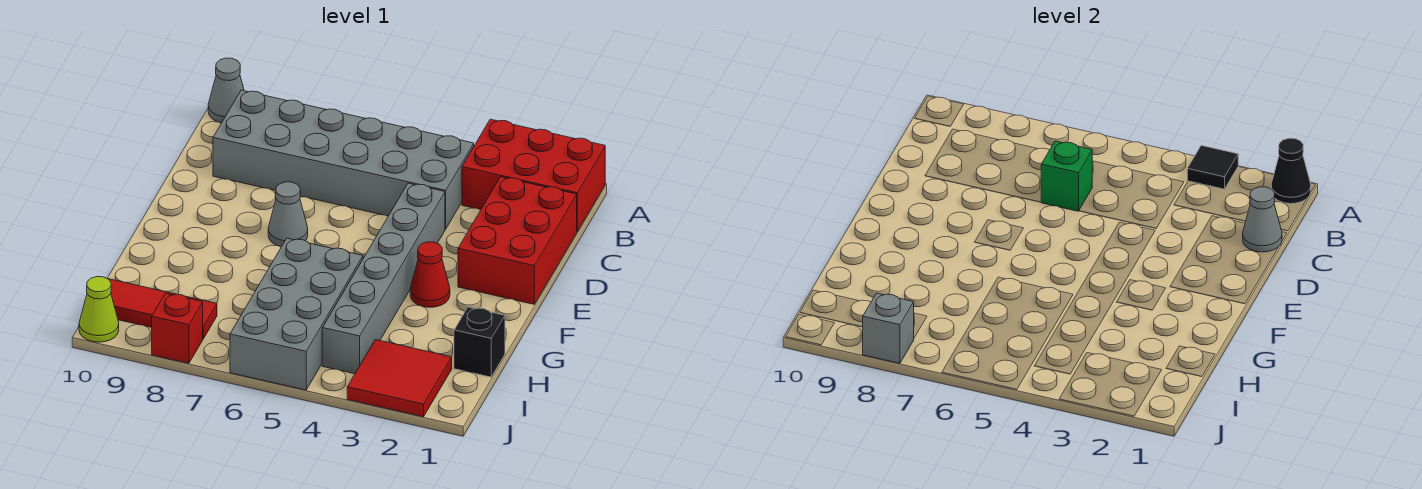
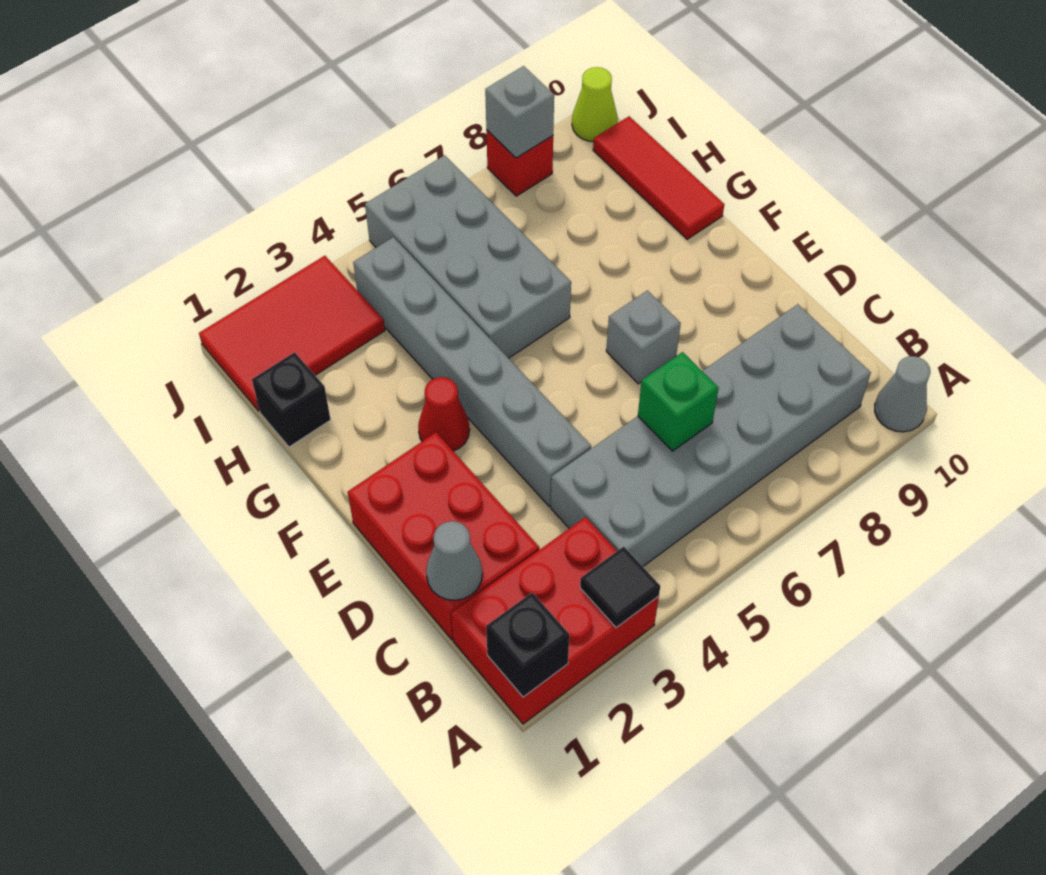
black 1x1 cone [1271,138,1311,204] -> black 1x1 brick [486,592,569,697]
grey 1x1 cone [268,182,308,247] -> grey 1x1 brick [606,291,681,384]
red 2x2 tile [347,340,452,417] -> red 2x3 tile [199,256,385,411]
red 1x3 tile [109,279,217,339] -> red 1x3 tile turned to [593,116,724,239]

